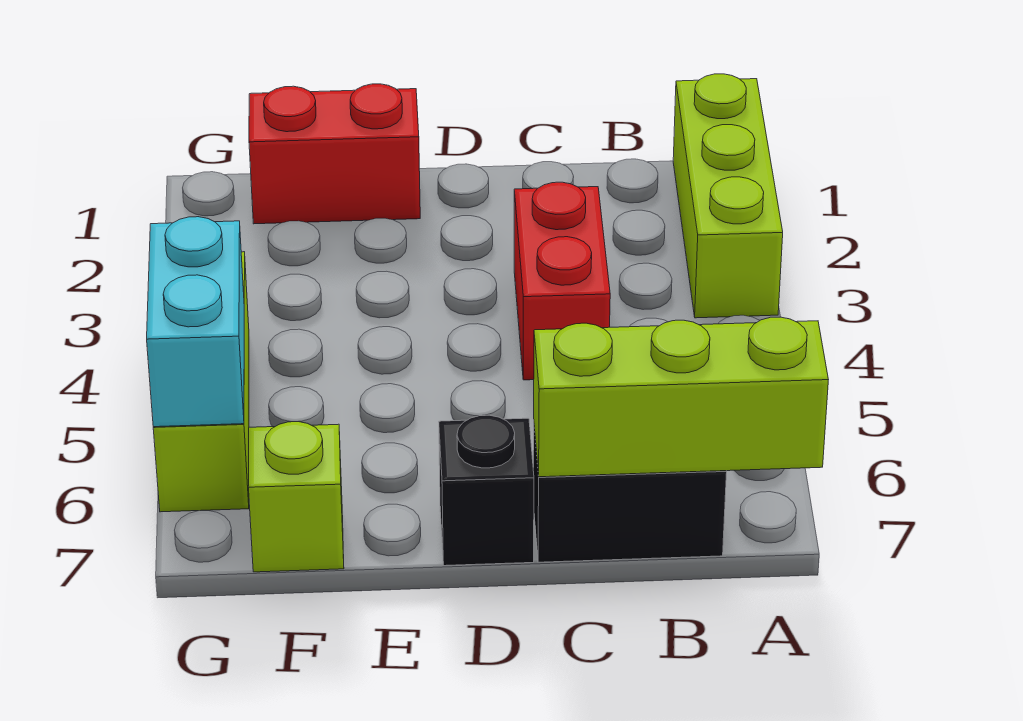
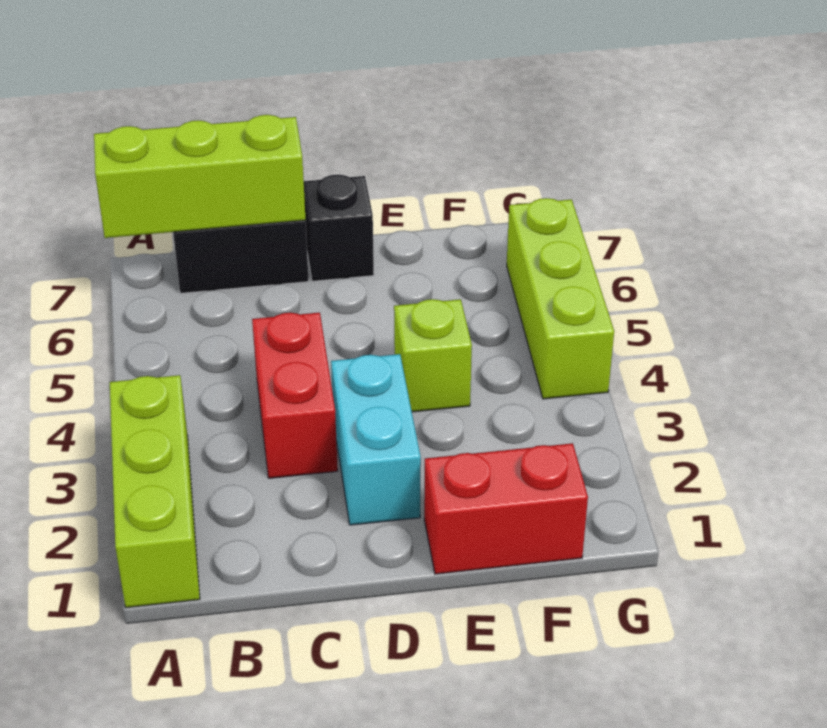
lime 1x1 brick [248,422,344,572] -> lime 1x1 brick moved to [394,299,472,412]
cyan 1x2 brick [147,217,244,427] -> cyan 1x2 brick moved to [331,354,421,525]

